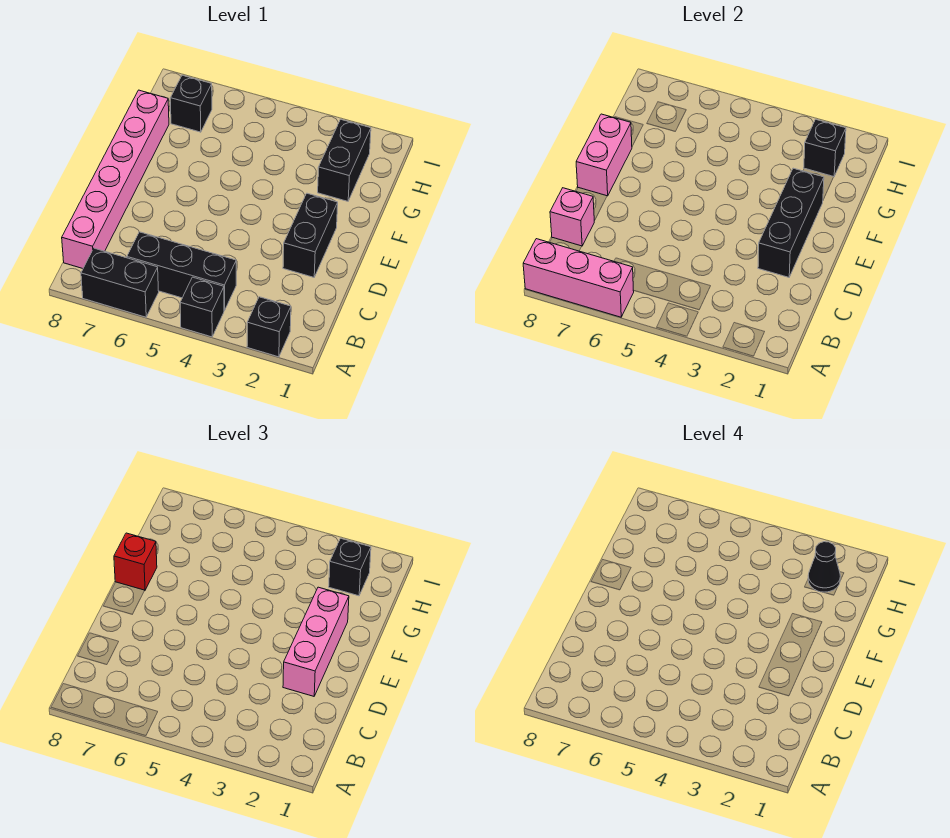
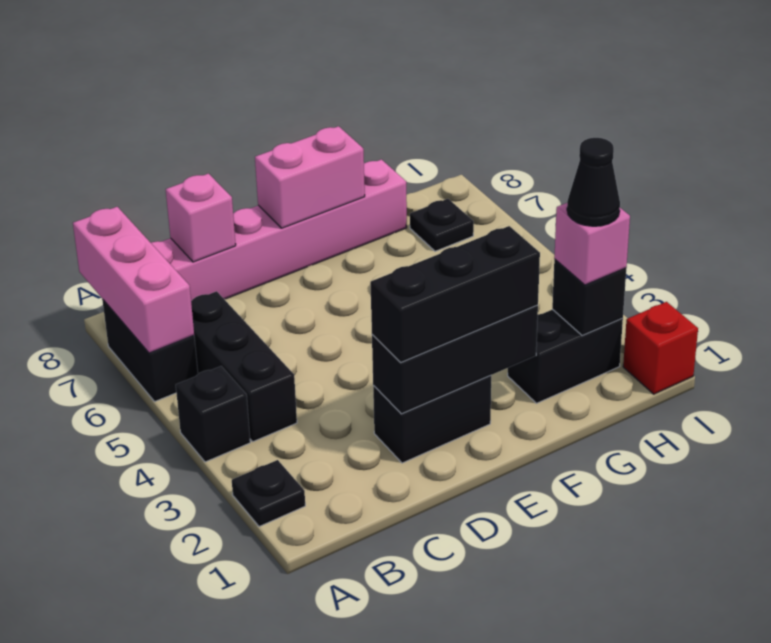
black 1x1 brick [247,297,291,357] -> black 1x1 plate [232,460,305,527]
pink 1x3 brick [283,587,349,696] -> black 1x3 brick [370,226,540,362]
red 1x1 brick [114,533,157,590] -> red 1x1 brick moved to [623,302,698,394]
black 1x1 brick [329,538,371,596] -> pink 1x1 brick [554,203,630,285]
black 1x1 brick [170,75,212,132] -> black 1x1 plate [410,199,474,251]

